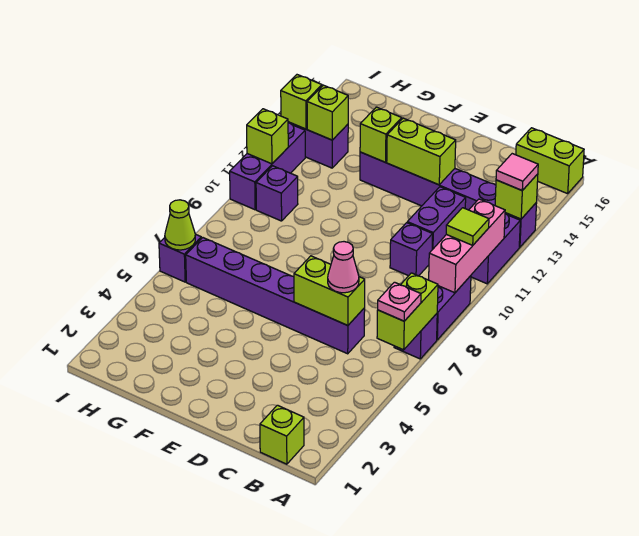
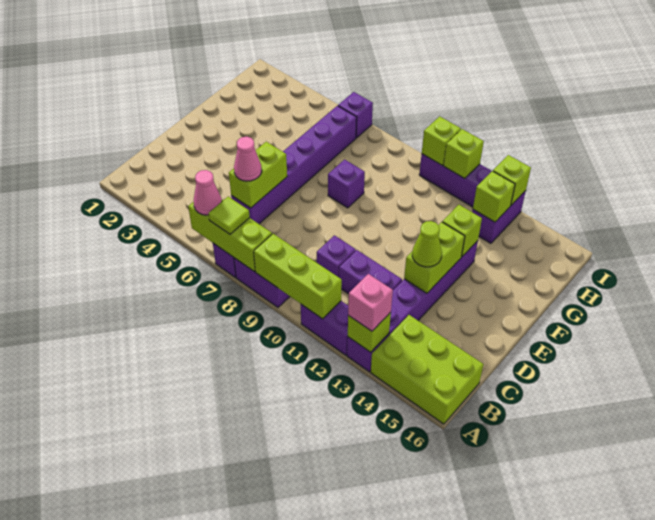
lime 1x2 brick [377,273,438,350] -> lime 1x3 brick [188,200,272,272]
pink 1x1 plate [378,282,421,321] -> pink 1x1 cone [194,170,222,215]
pink 1x3 brick [429,199,505,293] -> lime 1x3 brick [254,234,342,319]
lime 1x1 tile [446,208,489,245] -> lime 1x1 tile moved to [209,197,250,234]
pink 1x1 tile [496,154,538,190] -> pink 1x1 brick [348,274,393,331]
lime 1x2 brick [516,128,584,194] -> lime 2x3 brick [371,315,483,424]
lime 1x1 brick [260,405,304,464] -> lime 1x1 brick moved to [422,116,461,165]
purple 1x1 brick [256,166,298,221] -> purple 1x1 brick moved to [328,160,365,208]
lime 1x1 cone [165,200,195,250] -> lime 1x1 cone moved to [412,221,442,267]

